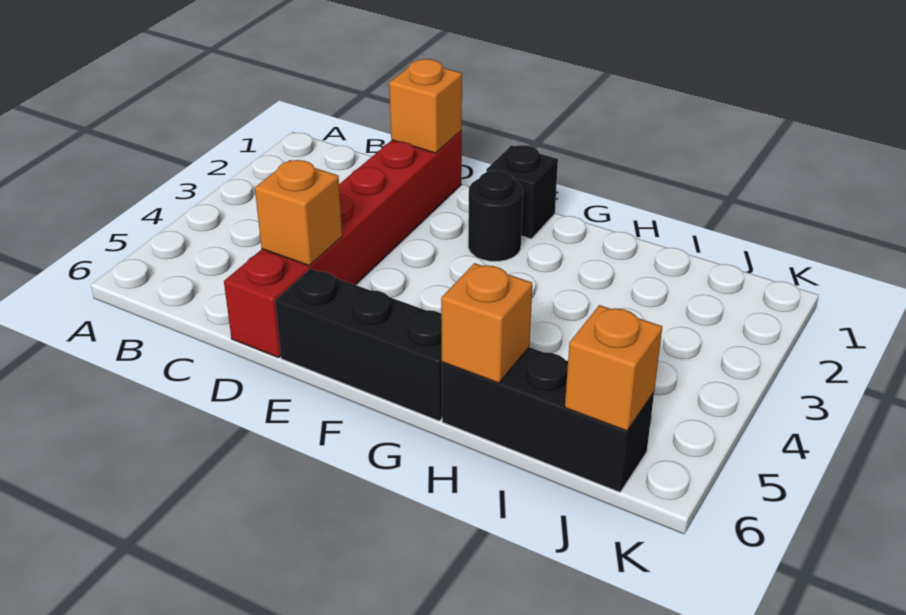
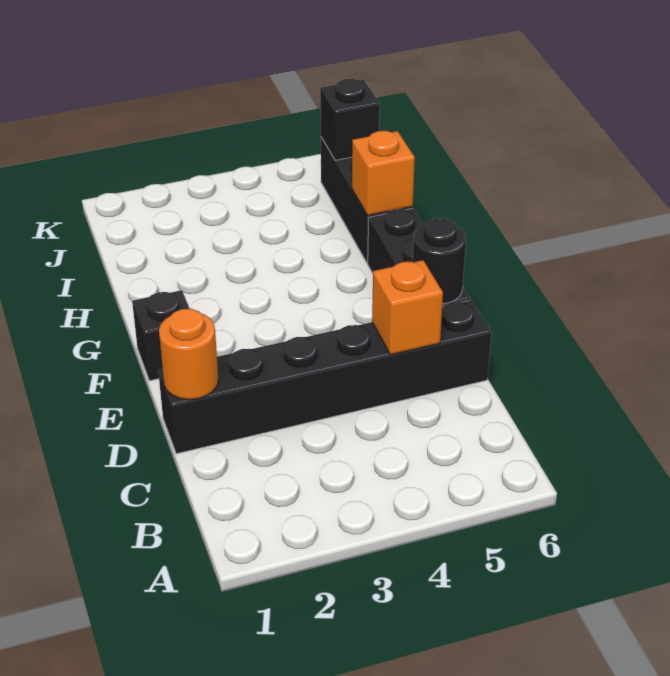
red 1x6 brick [224,131,462,358] -> black 1x6 brick [158,300,492,454]
orange 1x1 brick [389,59,462,153] -> orange 1x1 round brick [159,309,218,400]
black 1x1 round brick [468,171,523,261] -> black 1x1 round brick moved to [413,218,466,304]
orange 1x1 brick [565,305,662,431] -> black 1x1 brick [320,79,380,160]

